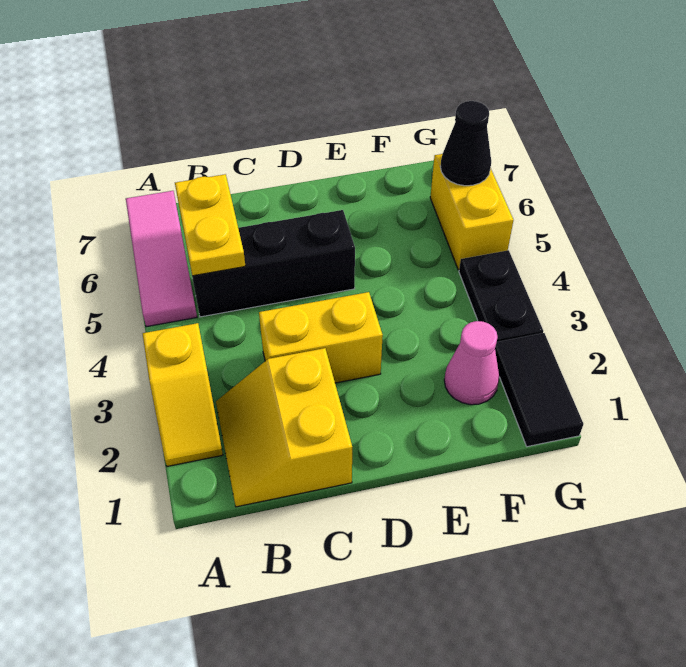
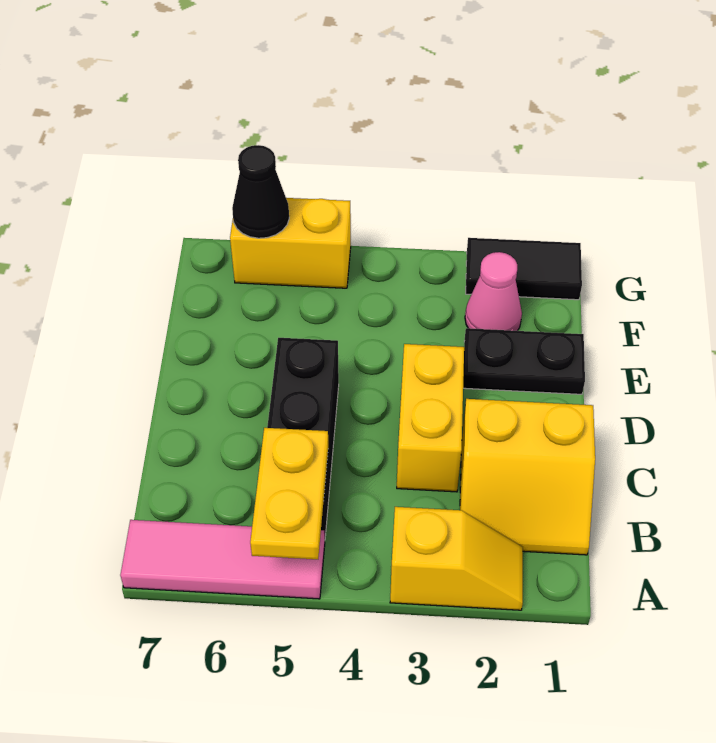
yellow 1x2 plate [175,174,245,276] -> yellow 1x2 plate turned to [250,428,328,559]
black 1x2 plate [459,250,543,342] -> black 1x2 plate moved to [463,328,585,394]

